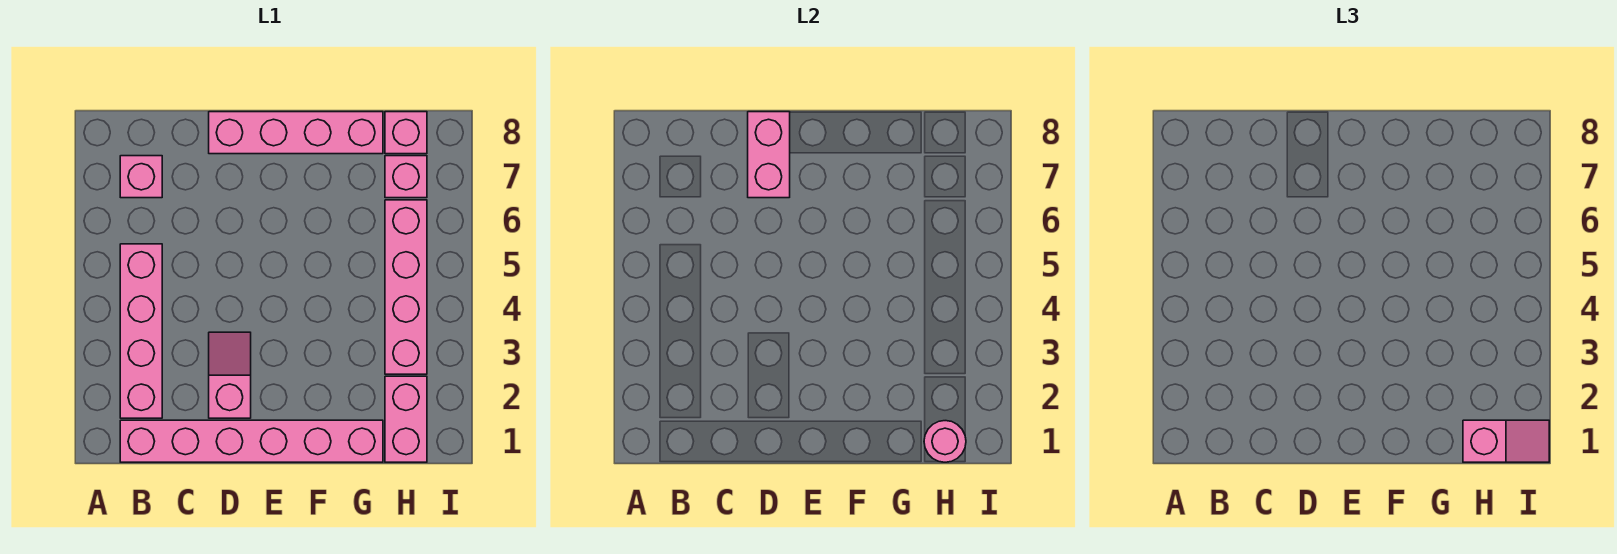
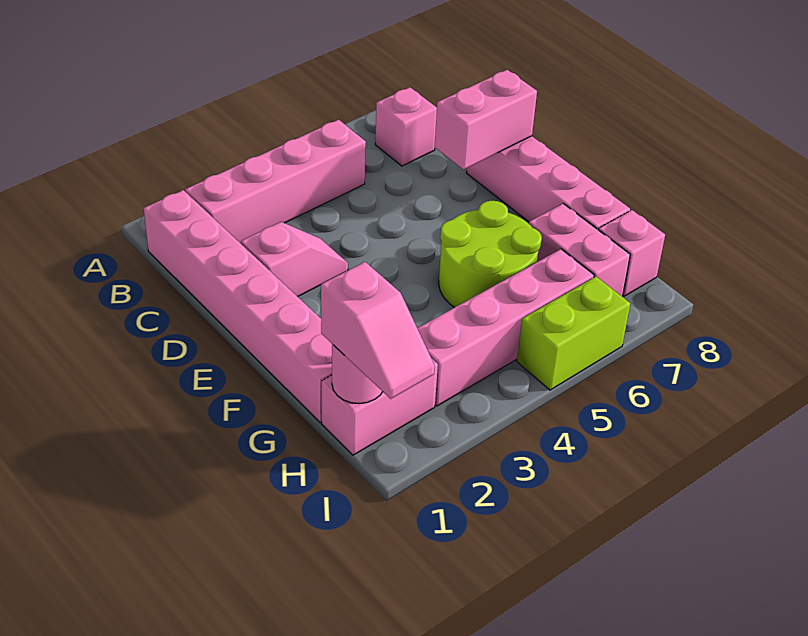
none -> lime 2x2 round brick [439,201,542,308]
pink 1x1 brick [385,156,427,198] -> pink 1x2 brick [529,204,630,297]
none -> lime 1x2 brick [517,277,630,390]

